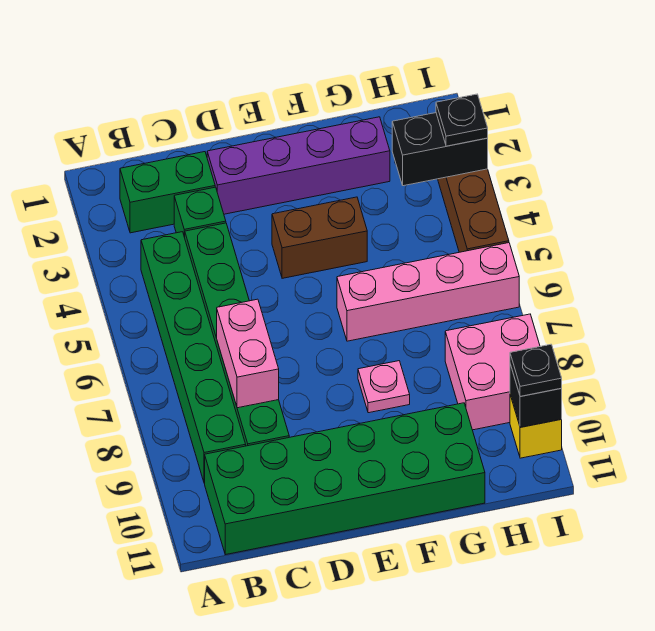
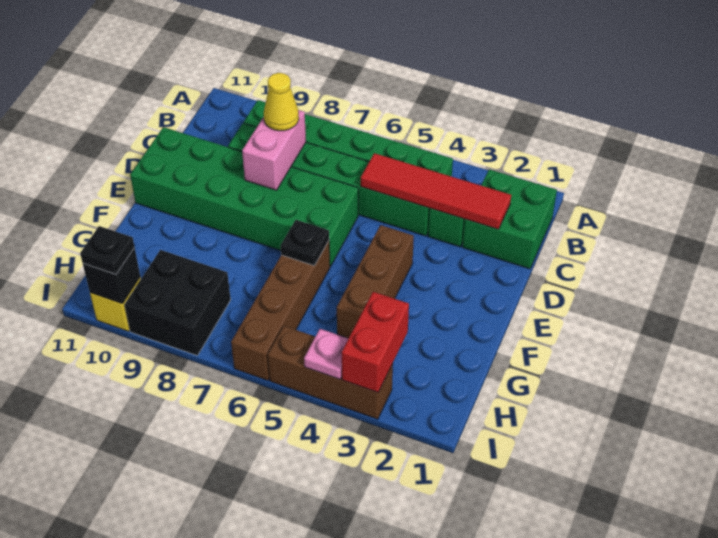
green 1x2 brick [120,152,215,233] -> green 2x2 brick [462,169,557,269]
green 2x6 brick [205,403,485,555] -> green 2x6 brick turned to [130,127,358,267]
none -> red 1x4 tile [361,153,511,229]
pink 1x2 brick [217,299,279,408] -> pink 1x2 brick turned to [242,110,306,190]
none -> yellow 1x1 cone [264,73,299,131]
purple 1x4 brick [207,117,390,214] -> none
brown 1x2 brick [272,197,367,278] -> brown 1x3 brick [337,225,414,338]
pink 1x4 brick [337,243,519,341] -> brown 1x4 brick [231,241,330,380]
pink 1x1 plate [358,361,410,413] -> pink 1x1 plate moved to [304,329,348,379]
black 1x2 brick [392,113,488,186] -> red 1x2 brick [342,292,409,392]
pink 2x2 brick [445,314,540,430] -> black 2x2 brick [125,250,231,355]
black 1x1 plate [436,94,488,146] -> black 1x1 plate moved to [281,220,329,266]

